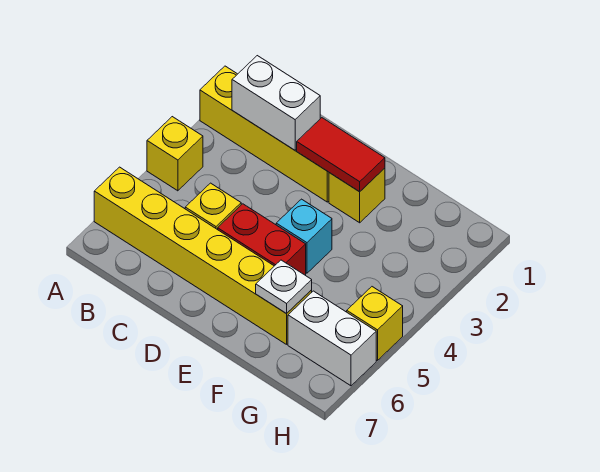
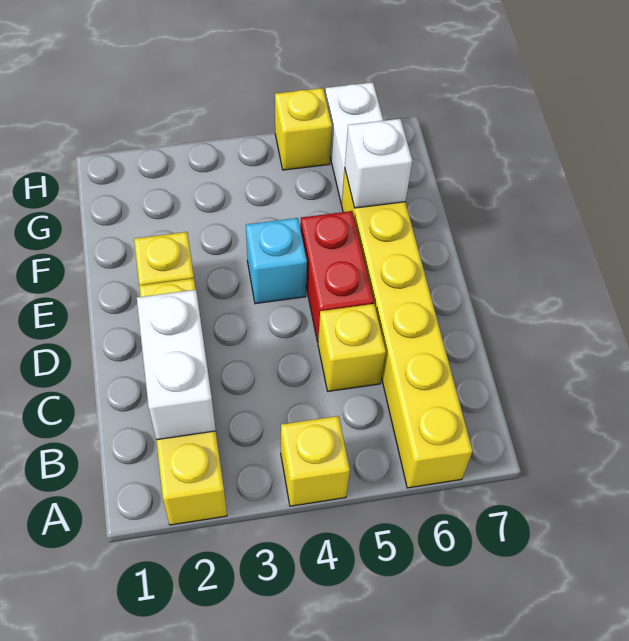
red 1x2 tile [297,118,385,192] -> none
white 1x1 plate [256,260,312,314] -> white 1x1 brick [345,119,412,208]

